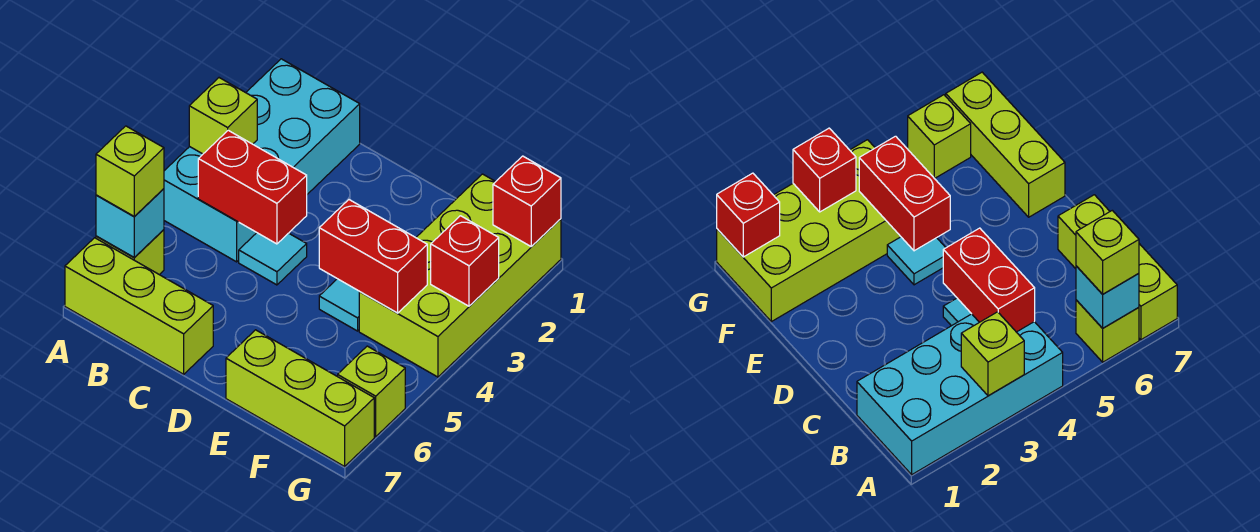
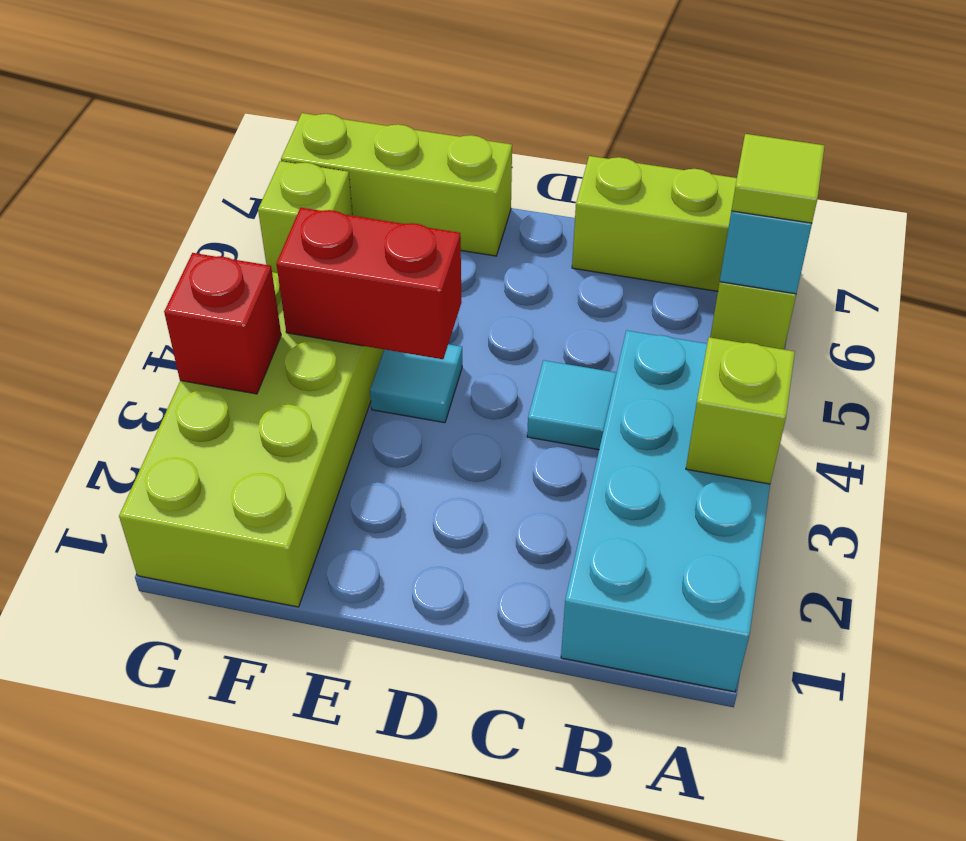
lime 1x1 brick [96,126,164,217] -> lime 1x1 tile [731,134,825,223]
red 1x2 brick [198,130,307,244] -> none
red 1x1 brick [493,156,561,247] -> none

